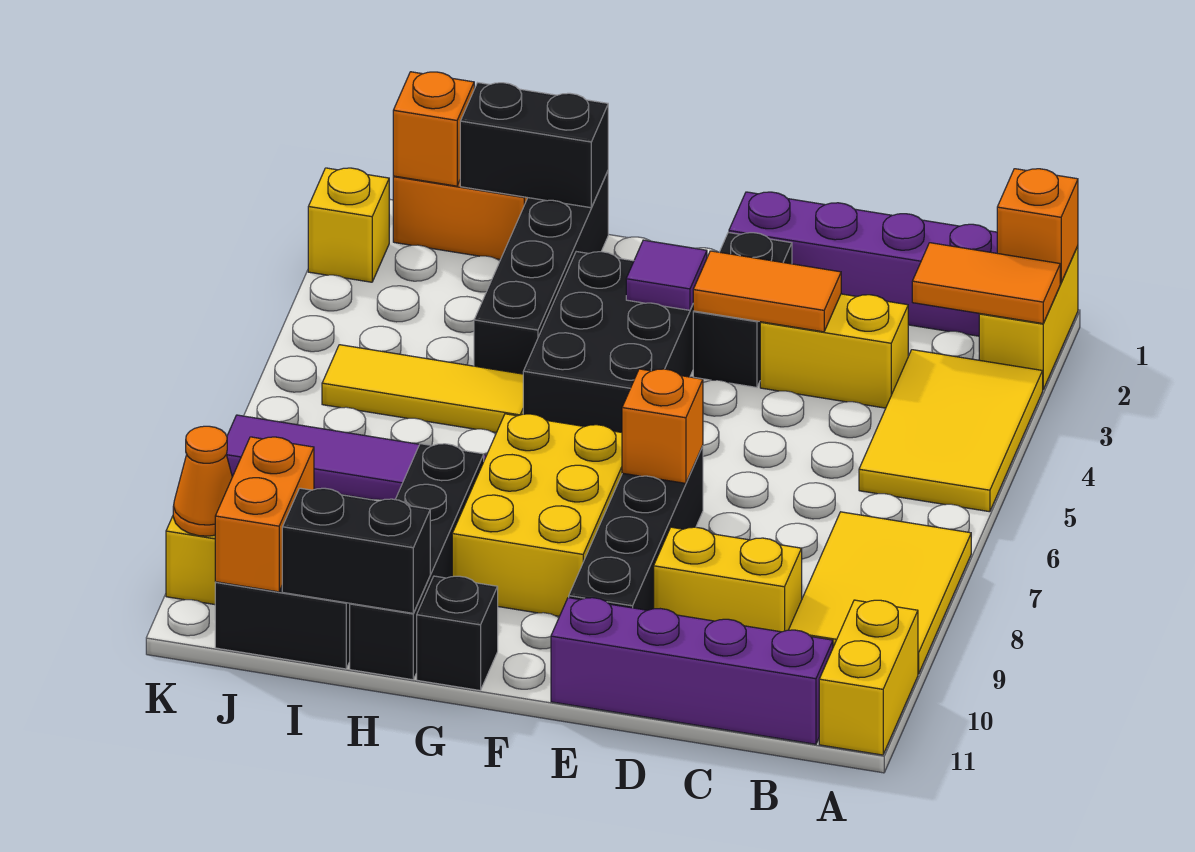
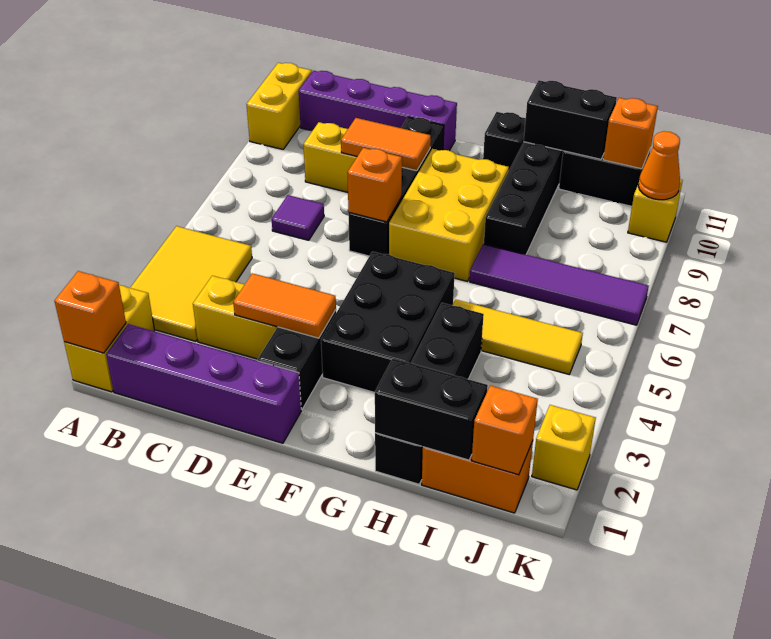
orange 1x2 tile [912,243,1060,324] -> orange 1x2 tile moved to [341,118,431,171]
yellow 2x3 tile [789,512,971,674] -> none
purple 1x1 tile [626,240,707,310] -> purple 1x1 tile moved to [272,195,324,240]
orange 1x2 brick [215,437,314,592] -> orange 1x1 brick [603,98,658,169]

